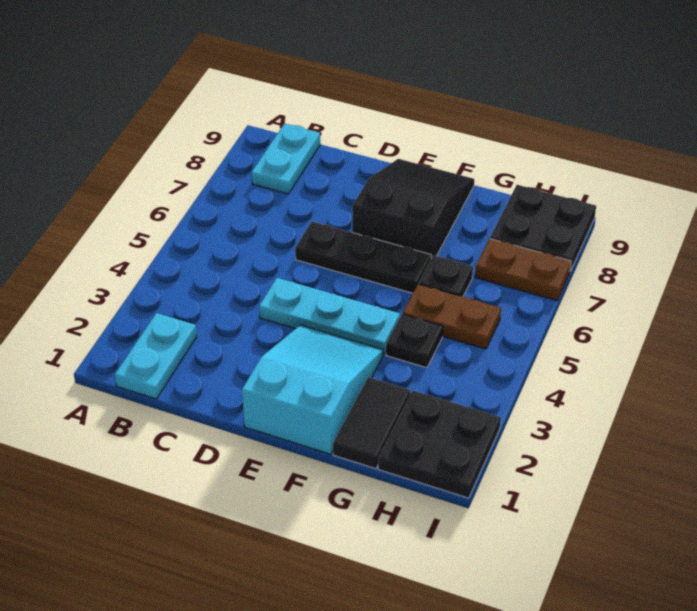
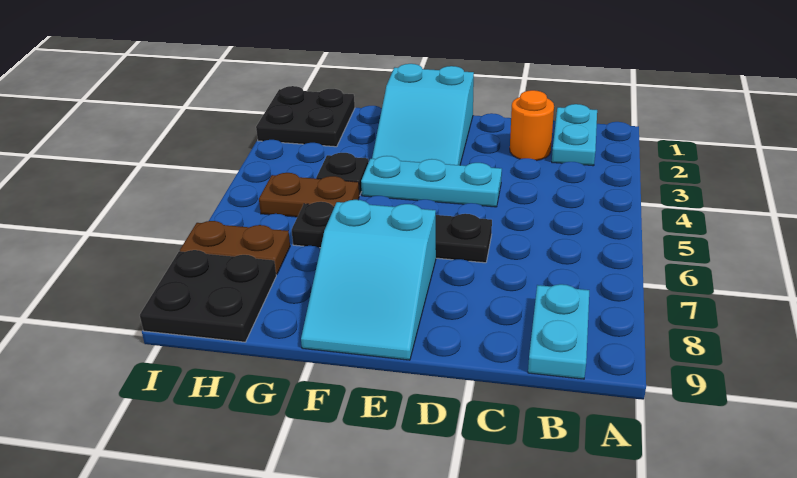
none -> orange 1x1 round brick [510,90,554,161]
black 2x3 slope [352,159,474,258] -> cyan 2x3 slope [301,200,436,360]
black 1x2 tile [333,377,410,469] -> none

